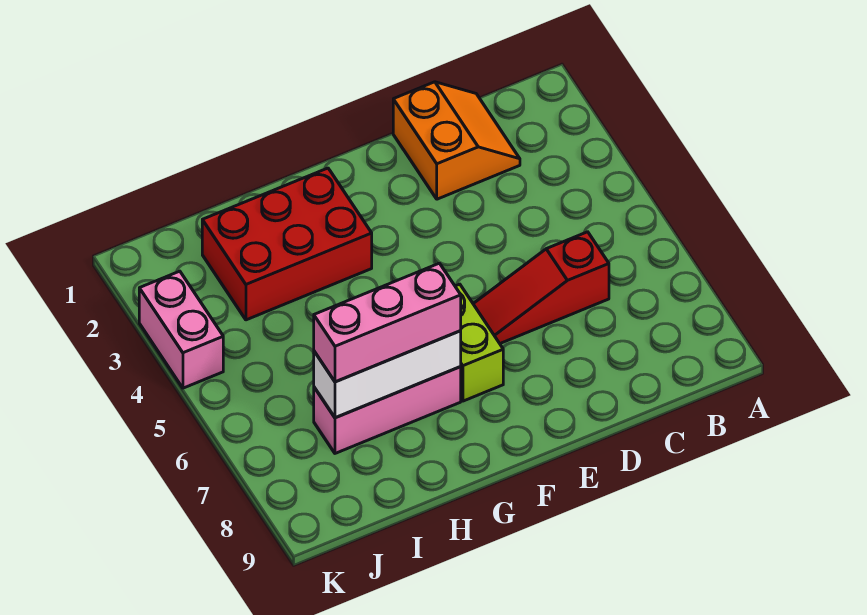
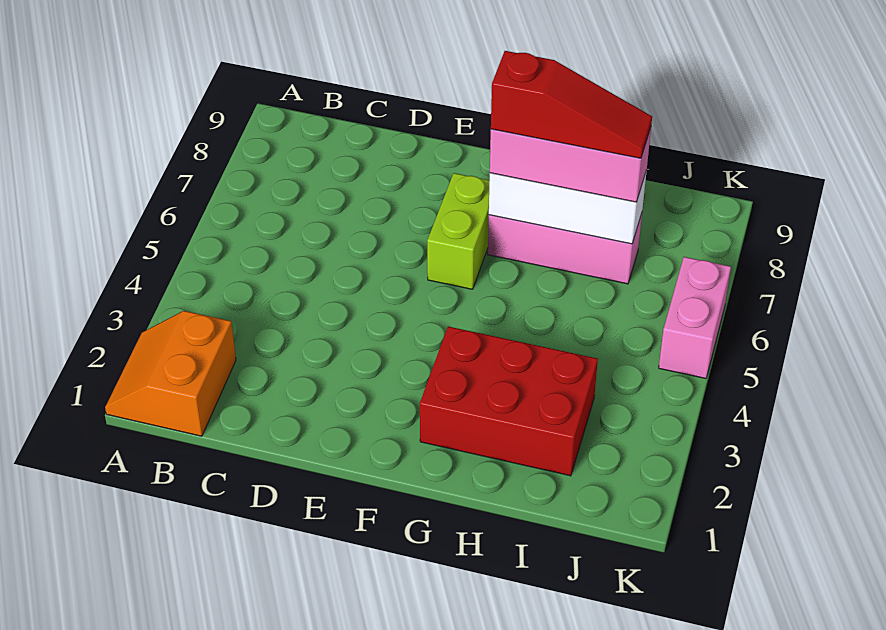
orange 2x2 slope [393,82,520,199] -> orange 2x2 slope moved to [105,311,236,436]
red 1x3 slope [473,232,609,343] -> red 1x3 slope moved to [491,51,652,158]
pink 1x2 brick [139,271,223,388] -> pink 1x2 brick moved to [659,257,731,378]

